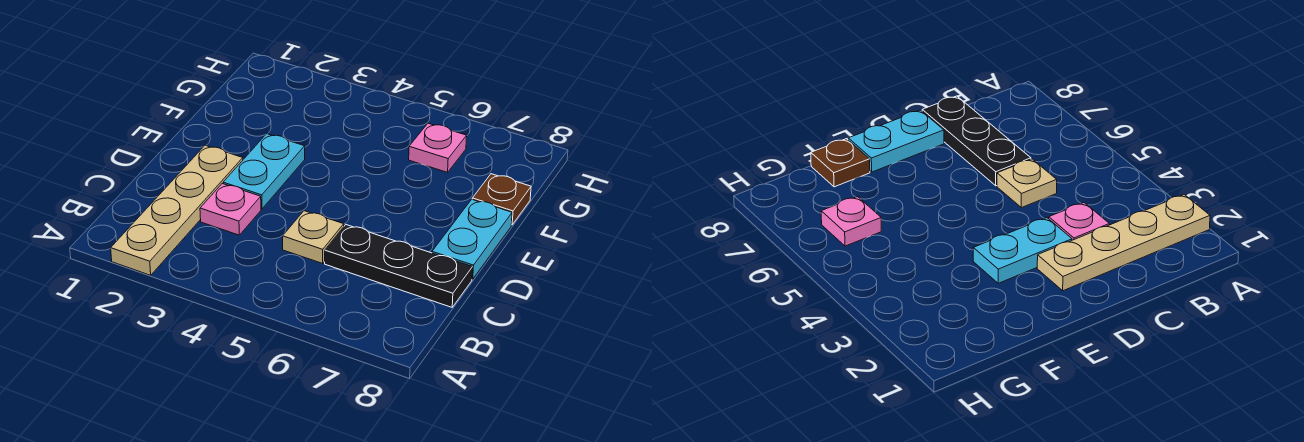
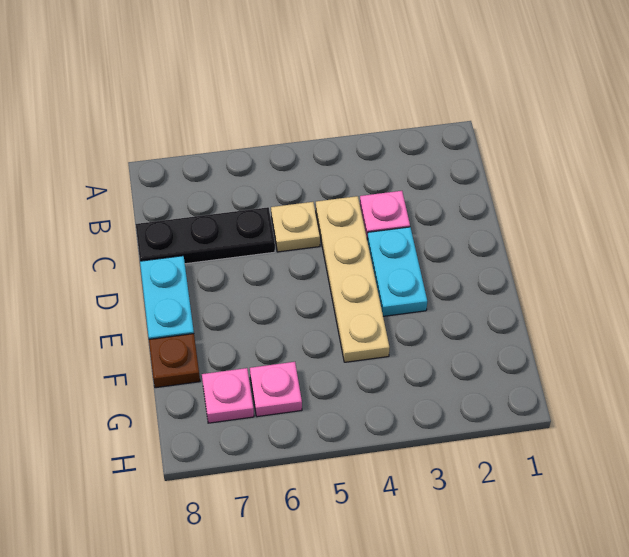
tan 1x4 plate [111,145,243,275] -> tan 1x4 plate moved to [316,196,390,362]
none -> pink 1x1 plate [202,368,254,423]

